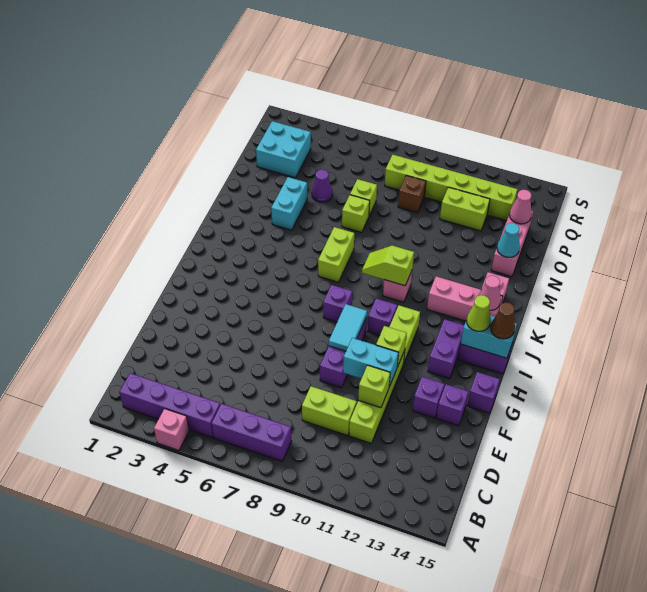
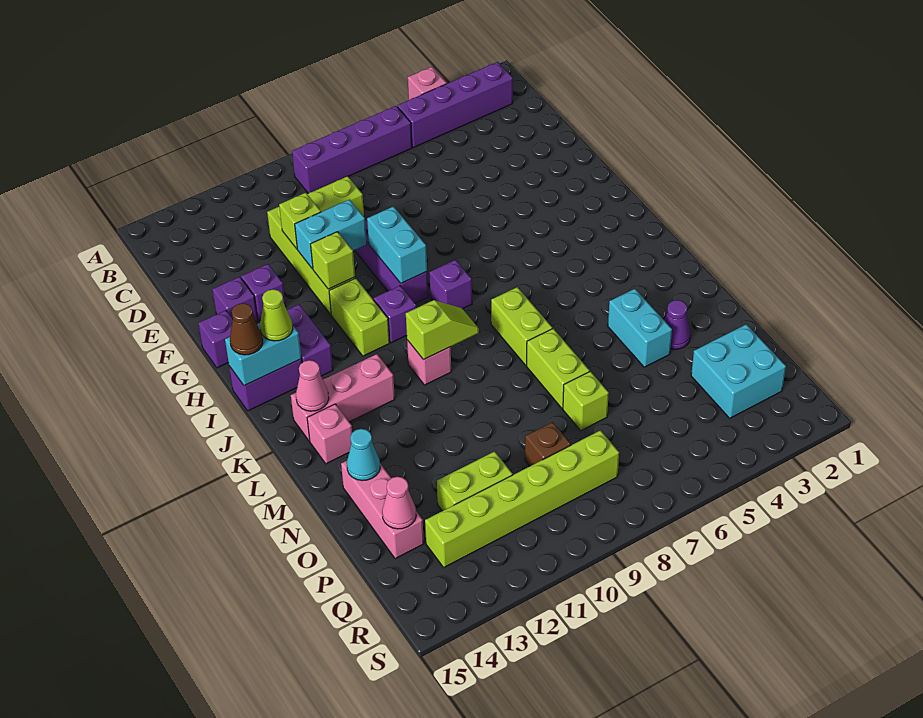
purple 1x3 brick [212,404,292,461] -> purple 1x4 brick [292,106,412,193]
cyan 1x2 tile [329,304,367,351] -> cyan 1x2 brick [367,206,427,283]
lime 1x1 brick [342,195,370,232] -> lime 1x2 brick [527,329,590,409]
purple 1x1 cone [312,169,332,203] -> purple 1x1 cone moved to [664,300,691,349]

